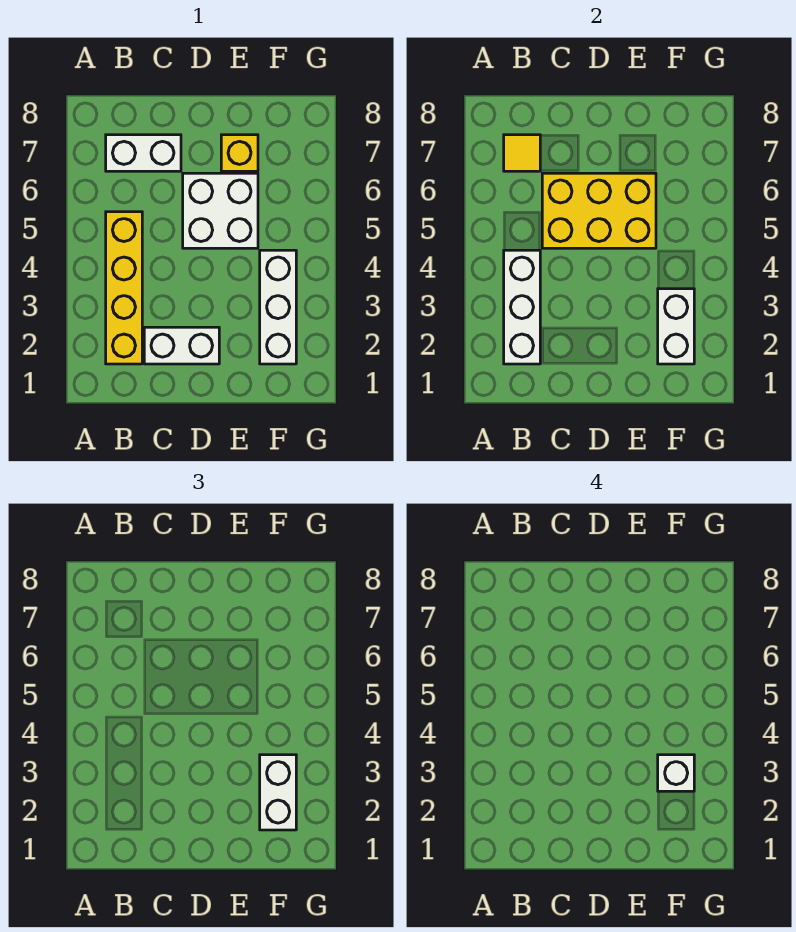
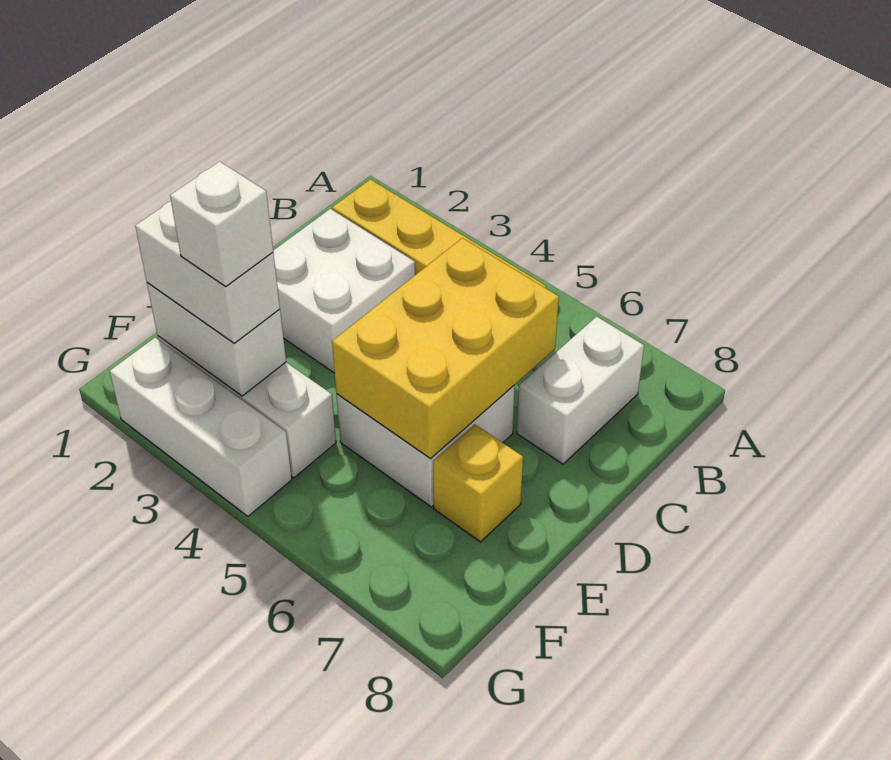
white 1x3 brick [504,250,540,364] -> white 1x3 brick moved to [110,338,292,516]
yellow 1x1 tile [504,135,540,171] -> none
white 1x2 brick [144,327,219,364] -> white 2x2 brick [273,209,415,373]

